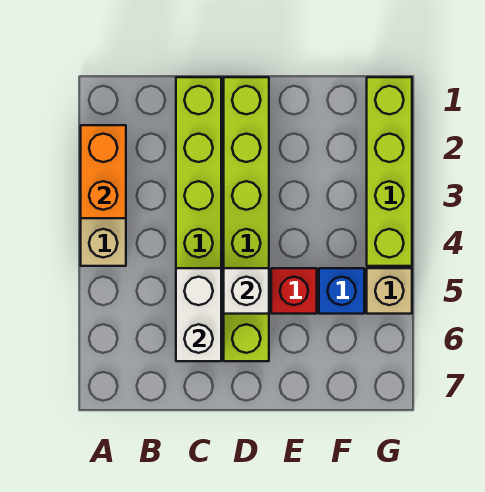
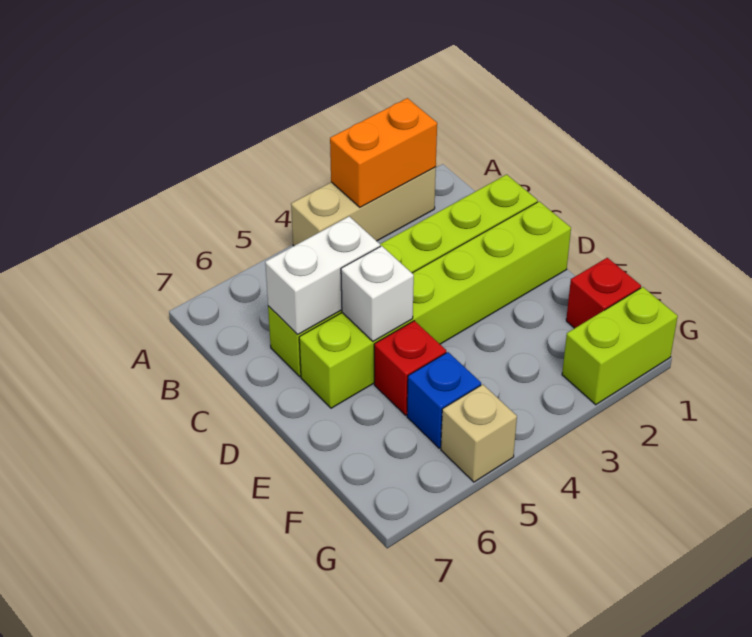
none -> red 1x1 brick [566,258,641,328]
lime 1x4 brick [367,77,412,266] -> lime 1x2 brick [562,287,678,405]

